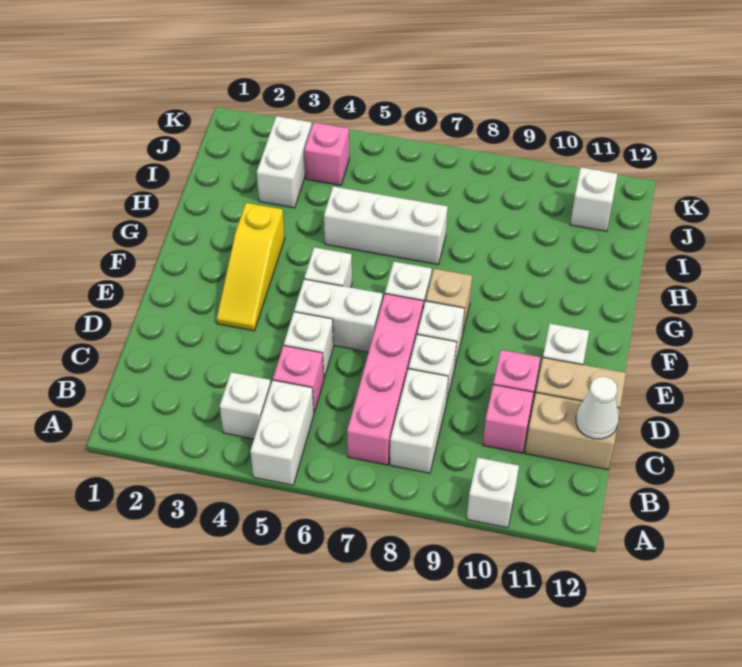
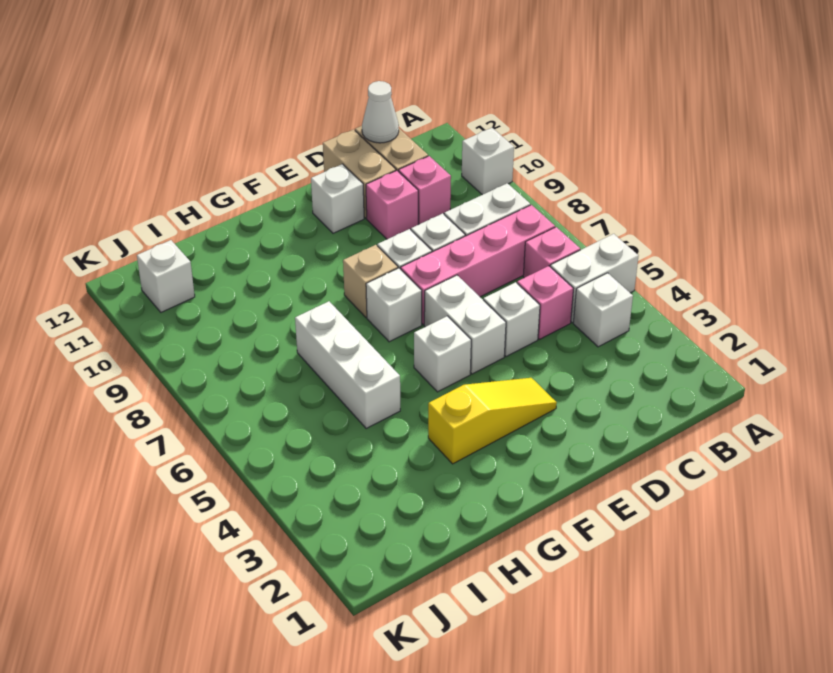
white 1x2 brick [257,116,312,208] -> none
pink 1x1 brick [304,123,349,186] -> pink 1x1 brick moved to [523,227,580,278]

